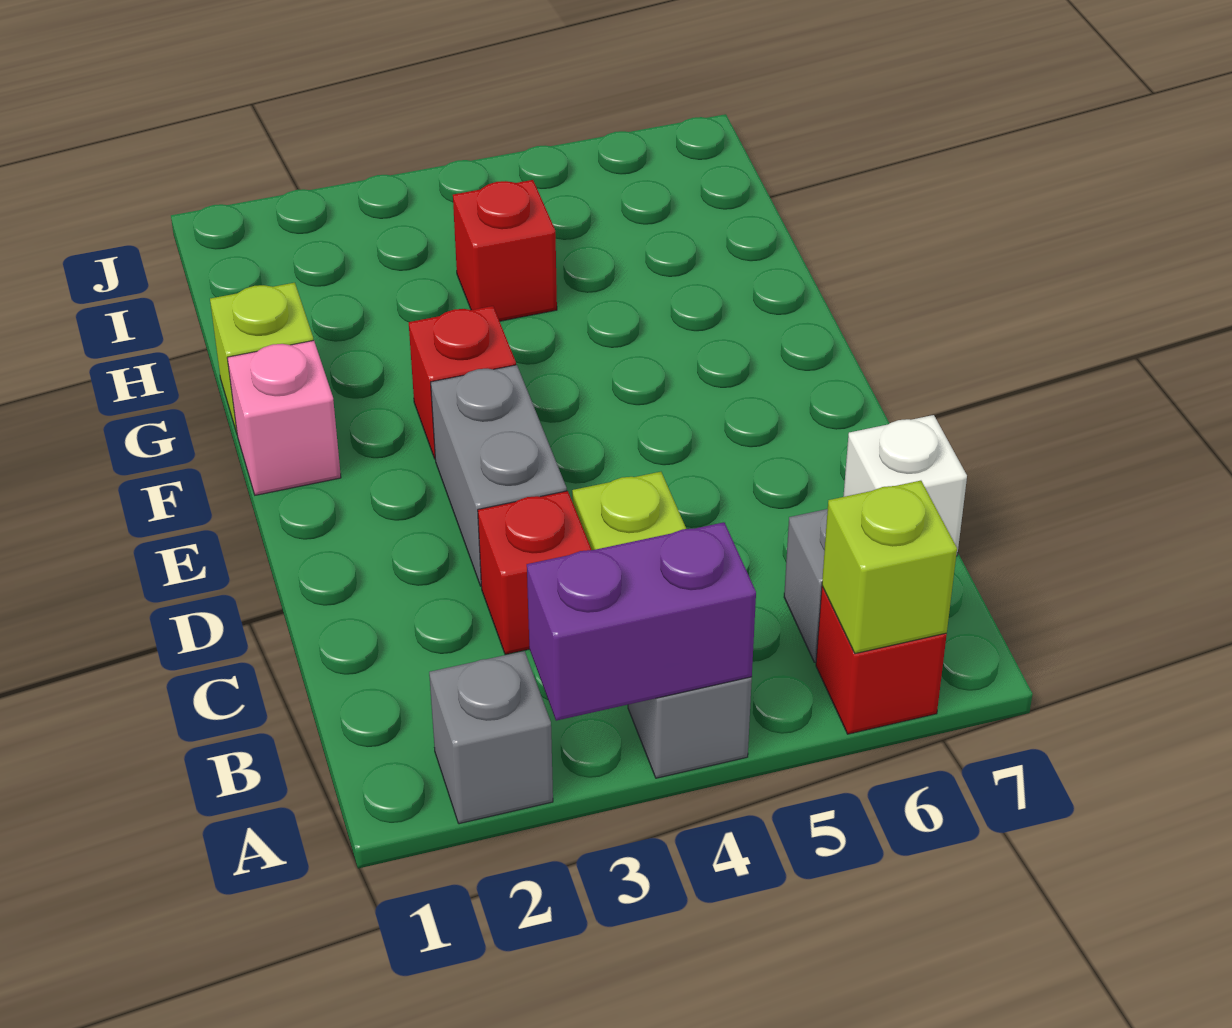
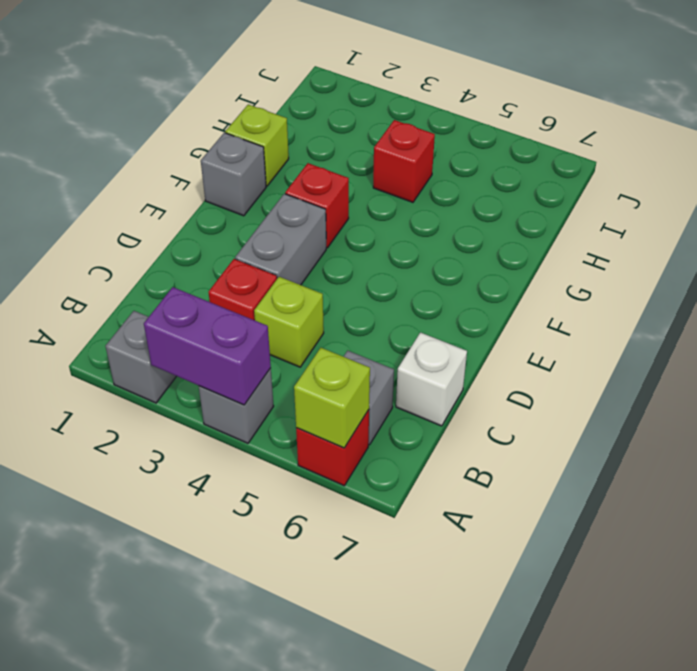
pink 1x1 brick [227,340,341,495] -> grey 1x1 brick [201,133,266,216]

